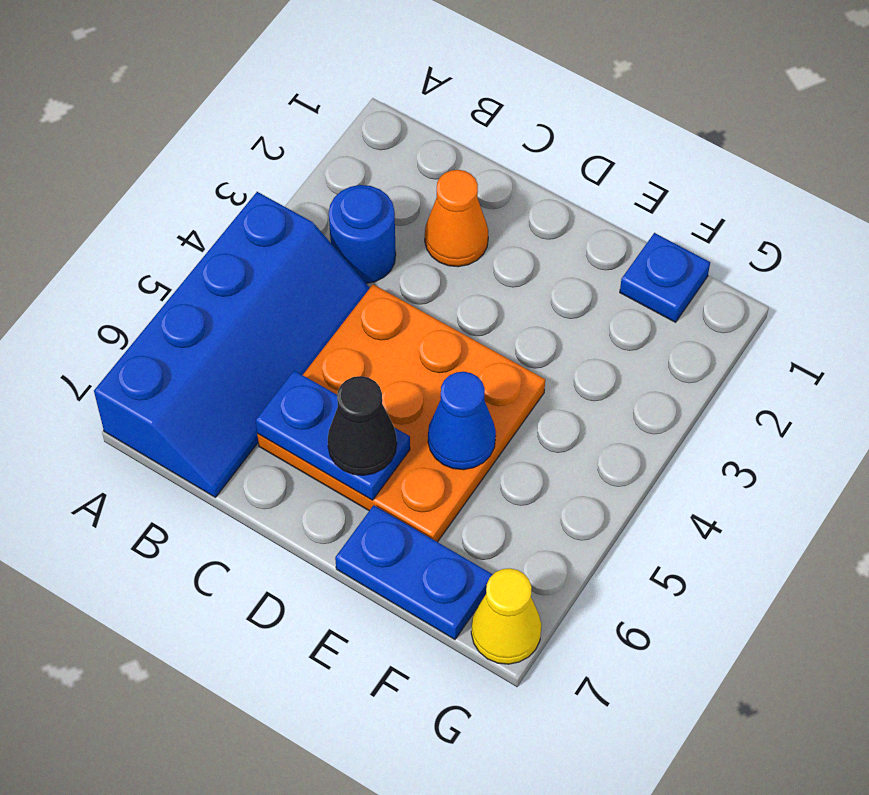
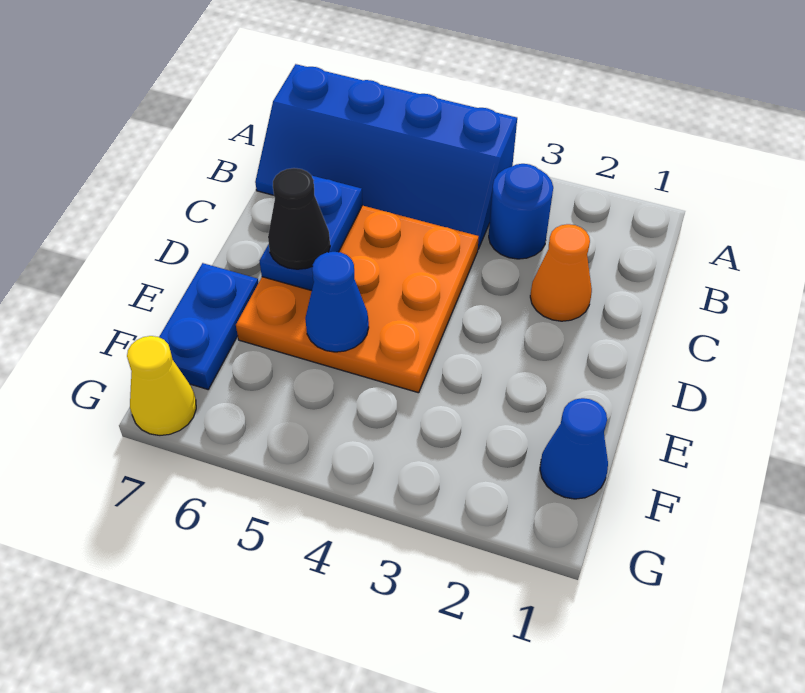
blue 1x1 plate [620,233,710,322] -> blue 1x1 cone [540,398,608,499]

